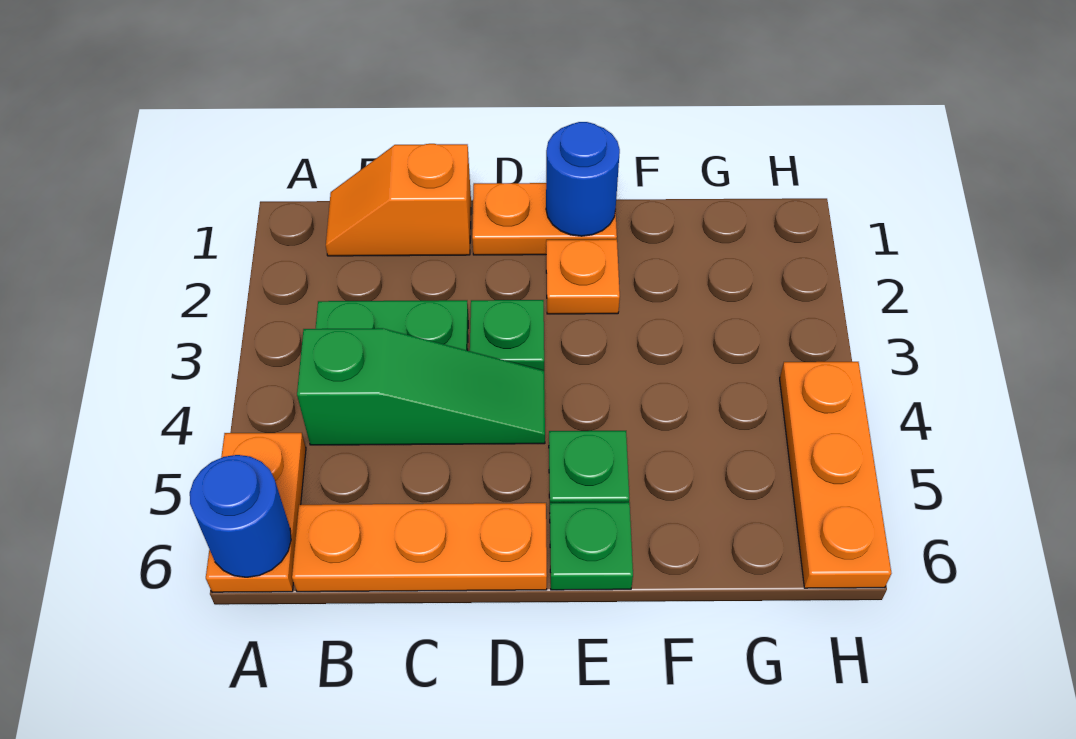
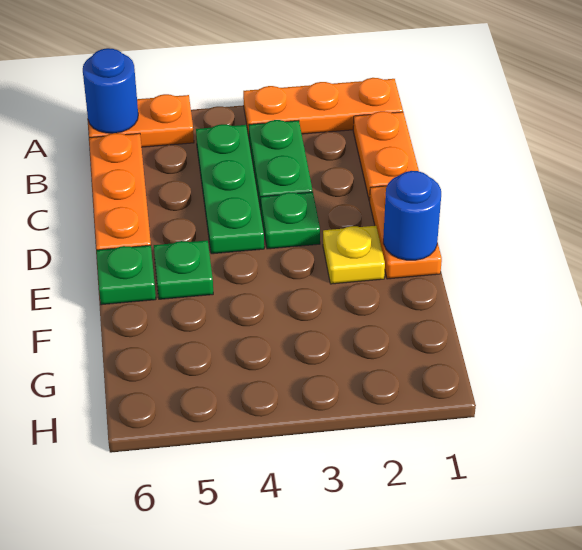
orange 1x2 slope [326,144,471,256] -> orange 1x2 plate [353,111,419,201]
green 1x3 slope [297,328,545,445] -> green 1x3 plate [196,124,264,254]
orange 1x1 plate [546,239,620,314] -> yellow 1x1 plate [323,226,385,284]
orange 1x3 plate [780,362,892,588] -> orange 1x3 plate moved to [243,78,403,136]

